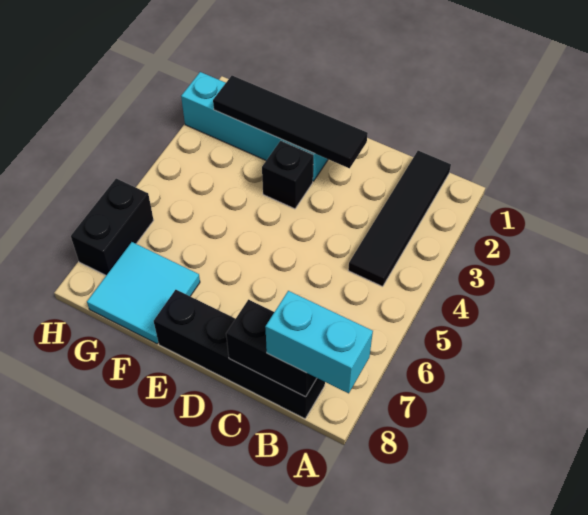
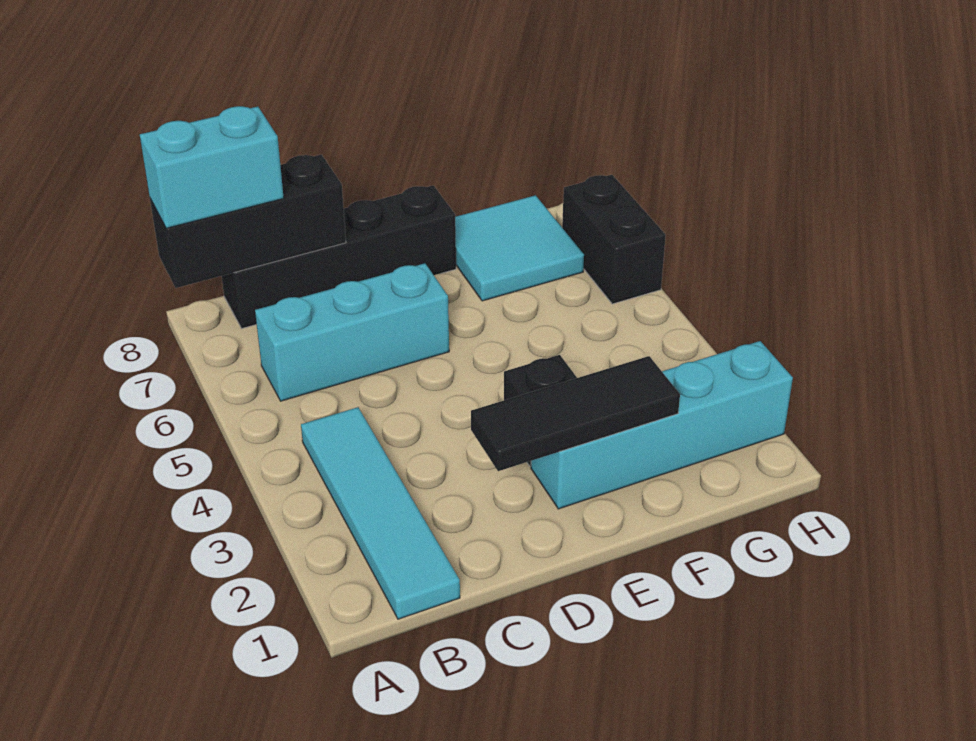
black 1x4 tile [348,151,451,287] -> cyan 1x4 tile [301,407,460,619]
none -> cyan 1x3 brick [255,263,449,401]
black 1x2 brick [226,300,317,397] -> black 1x3 brick [150,155,346,288]
black 1x4 tile [213,76,368,168] -> black 1x3 tile [471,356,680,471]

